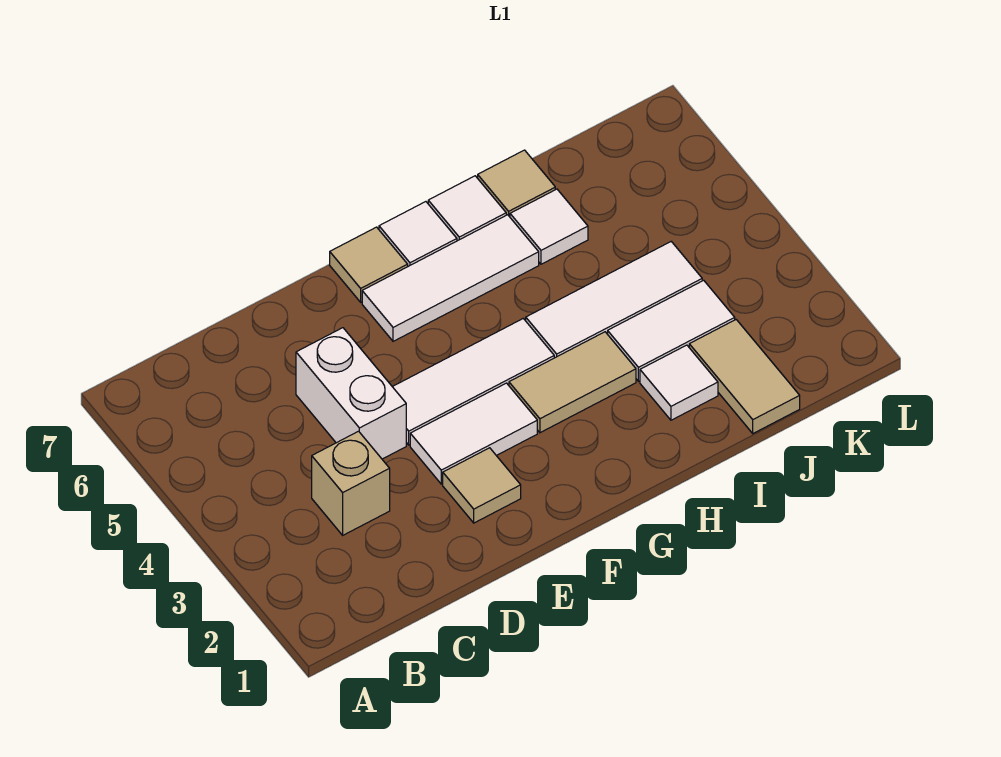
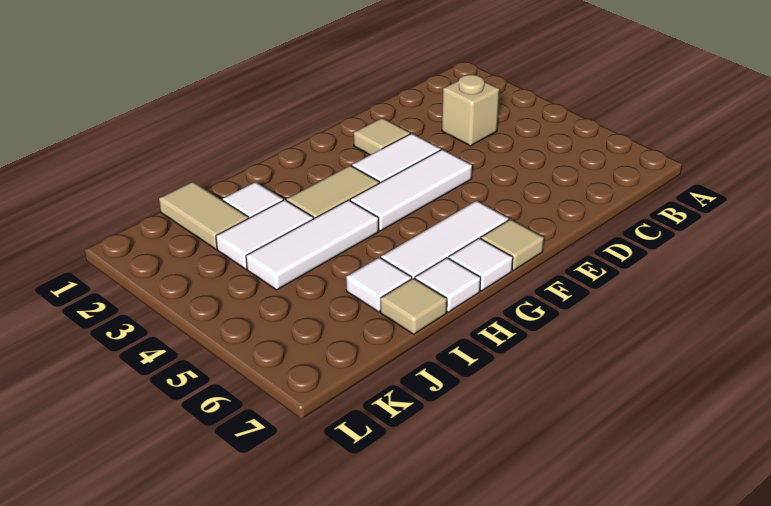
white 1x2 brick [296,328,406,459] -> none

